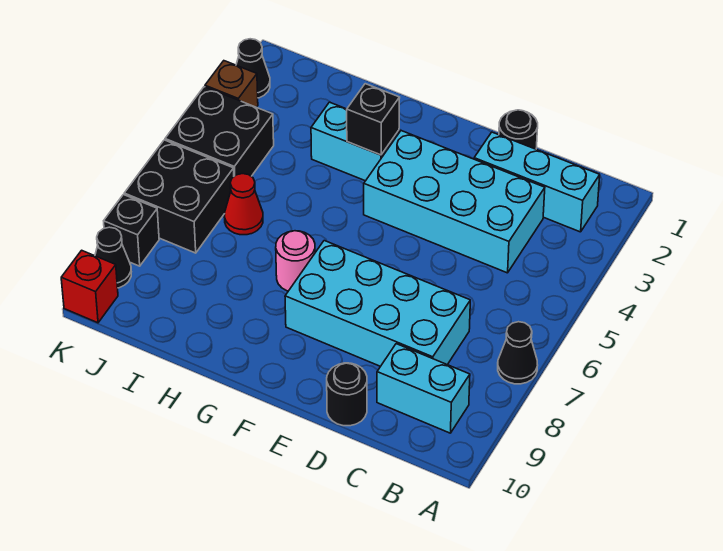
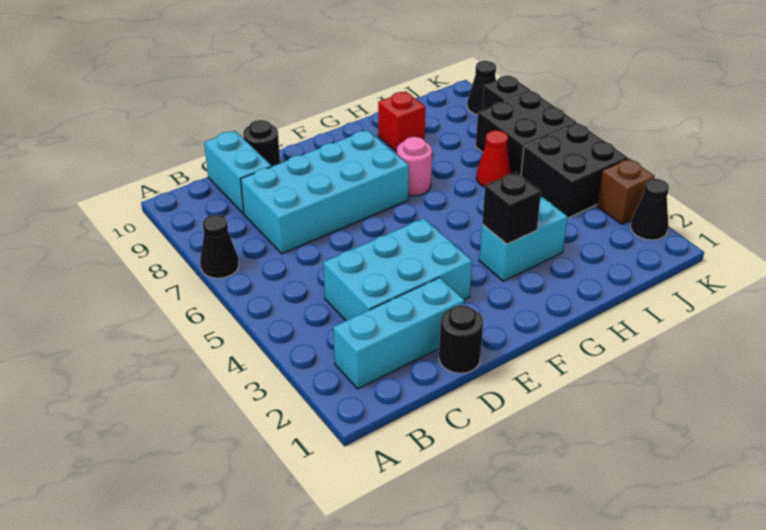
cyan 1x2 brick [377,344,470,433] -> cyan 1x2 brick turned to [204,131,272,214]
cyan 2x4 brick [364,131,545,273] -> cyan 2x3 brick [323,218,472,321]
red 1x1 brick [61,250,118,323] -> red 1x1 brick moved to [378,91,425,152]

